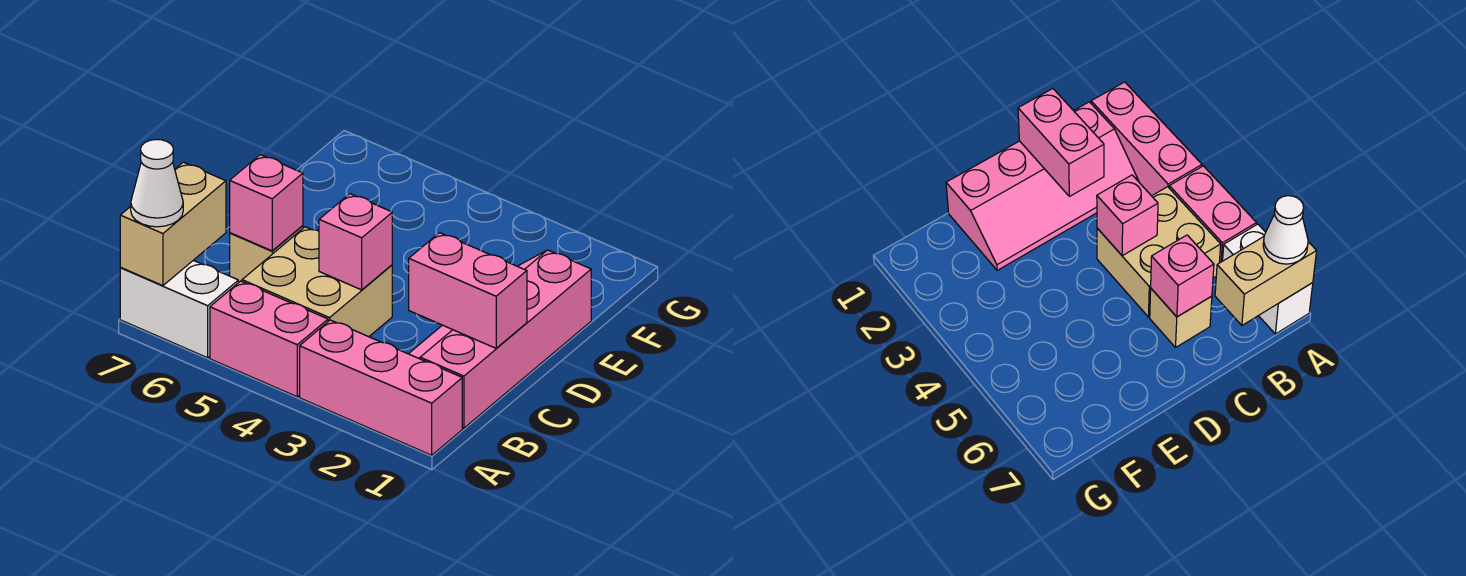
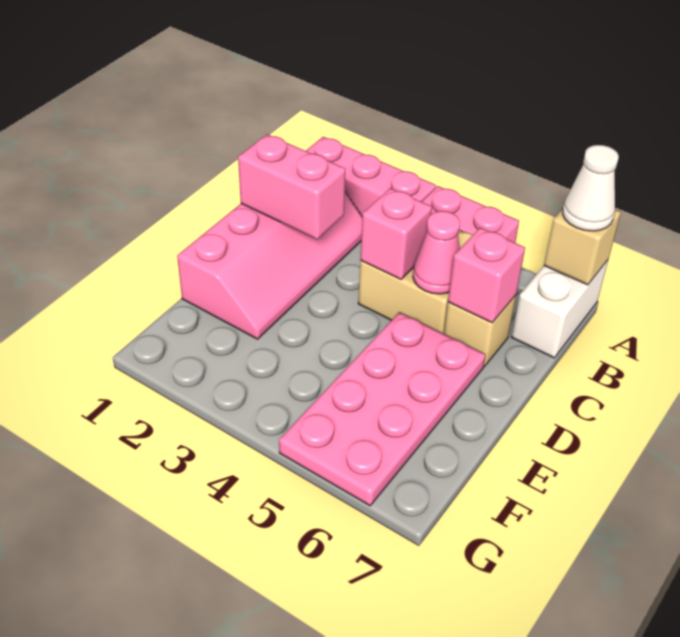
white 1x2 brick [120,260,238,358] -> white 1x2 brick turned to [512,260,608,358]
tan 1x2 brick [120,162,226,286] -> tan 1x1 brick [544,209,621,285]
none -> pink 1x1 cone [413,211,460,294]
none -> pink 2x4 plate [279,312,486,506]

